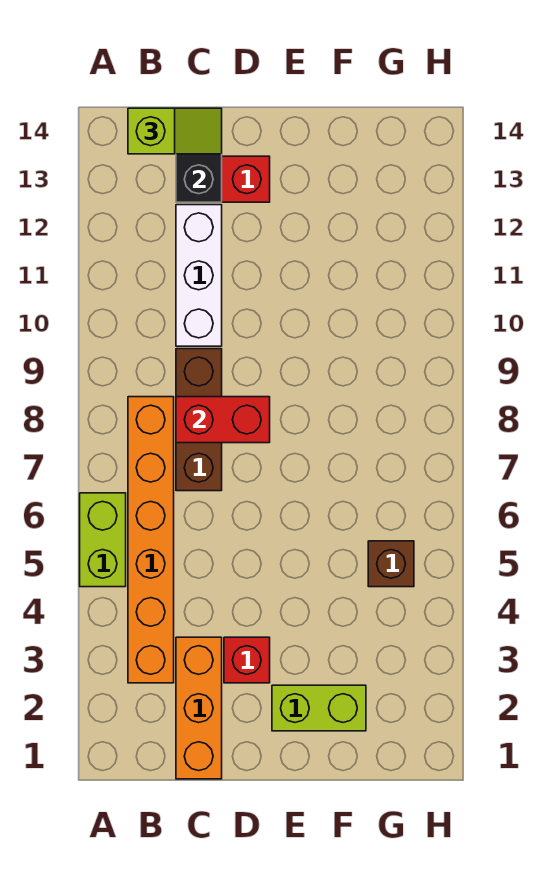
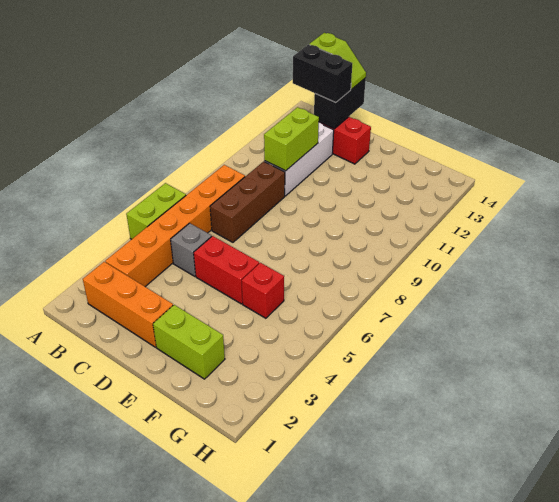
none -> black 1x2 brick [293,45,352,103]
orange 1x3 brick [176,637,222,779] -> orange 1x3 brick turned to [83,262,173,347]
none -> grey 1x1 brick [171,223,212,276]
red 1x2 brick [176,397,270,443] -> red 1x2 brick moved to [194,236,259,304]
none -> lime 1x2 brick [264,107,319,171]
red 1x1 brick [224,637,270,683] -> red 1x1 brick moved to [242,263,284,318]
brown 1x1 brick [368,541,414,587] -> none

